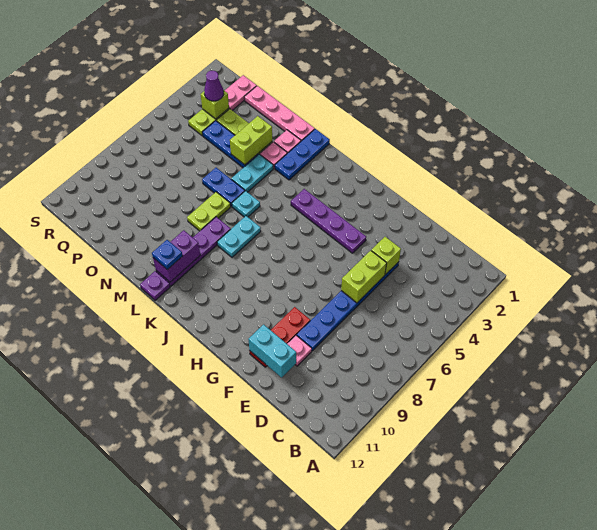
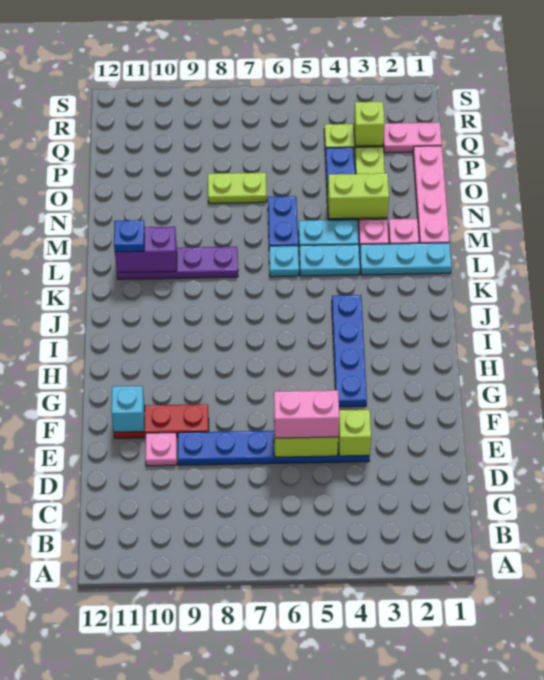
none -> pink 1x2 brick [274,390,339,438]
cyan 1x2 brick [248,325,296,377] -> cyan 1x1 brick [111,386,145,432]
purple 1x4 plate [291,189,366,253] -> blue 1x4 plate [332,295,367,407]
cyan 1x2 plate [217,216,261,257] -> cyan 1x2 plate moved to [299,244,360,276]
blue 1x3 plate [275,129,330,180] -> cyan 1x3 plate [360,243,451,275]
purple 1x1 plate [140,271,170,300] -> none
lime 1x2 plate [187,192,231,231] -> lime 1x2 plate moved to [208,173,267,203]
purple 1x1 cone [204,71,224,101] -> none

